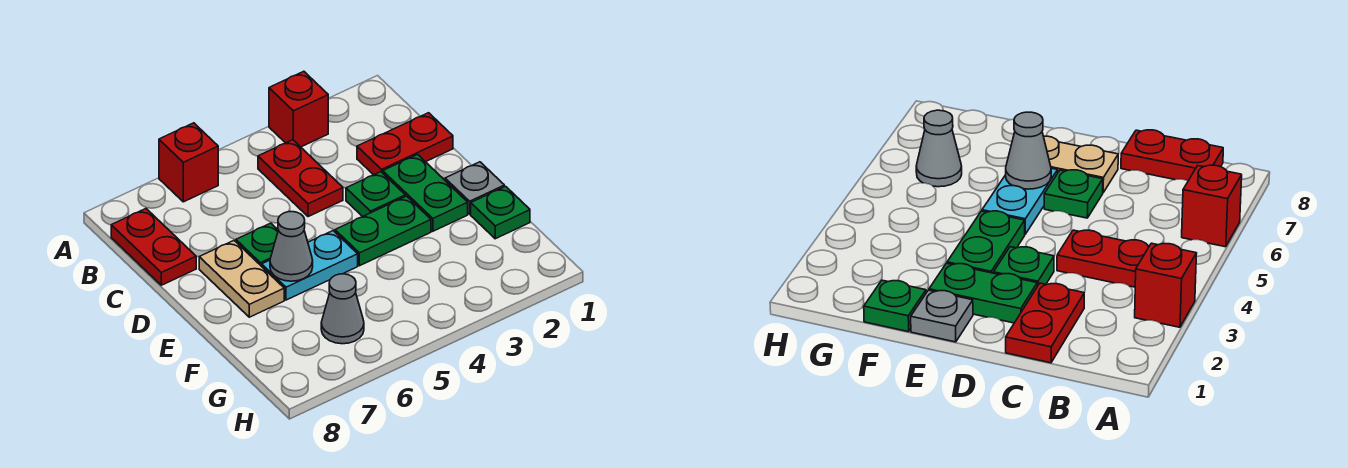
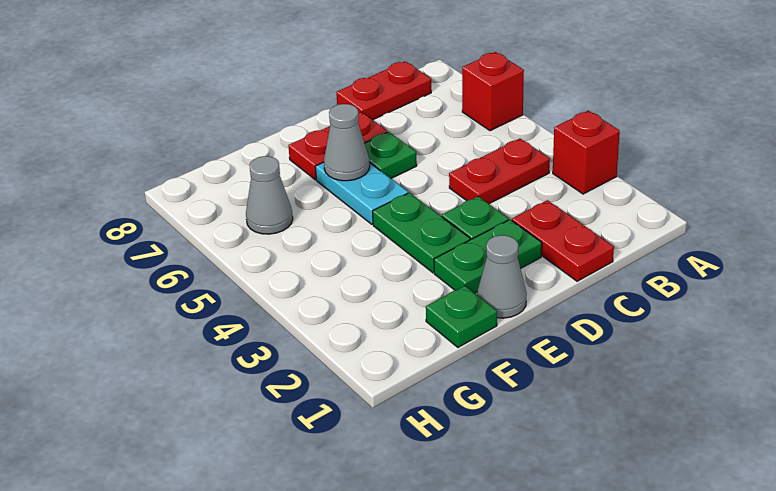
tan 1x2 plate [199,241,284,317] -> red 1x2 plate [288,112,388,180]
grey 1x1 plate [445,162,504,214] -> grey 1x1 cone [477,235,527,318]

